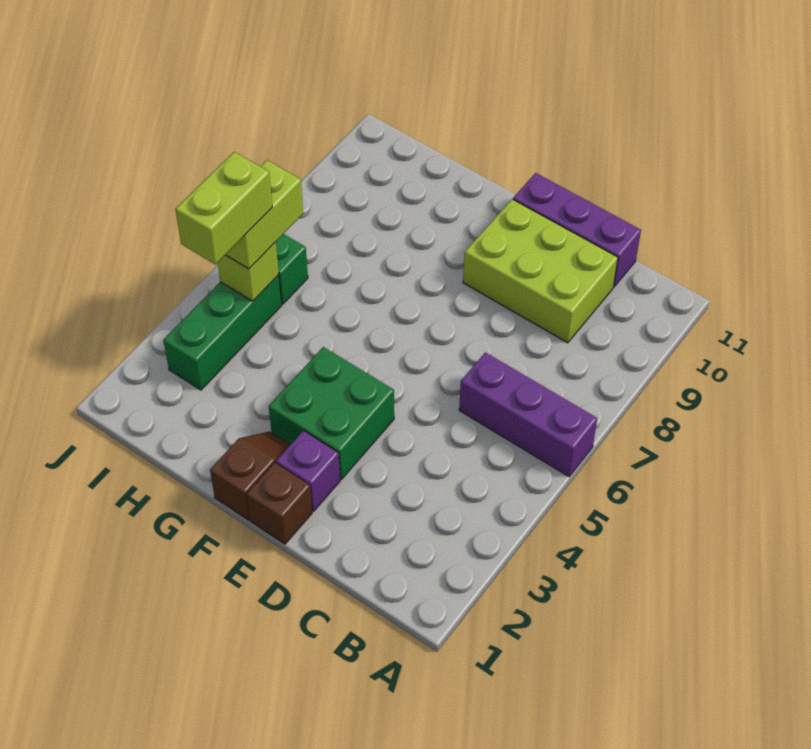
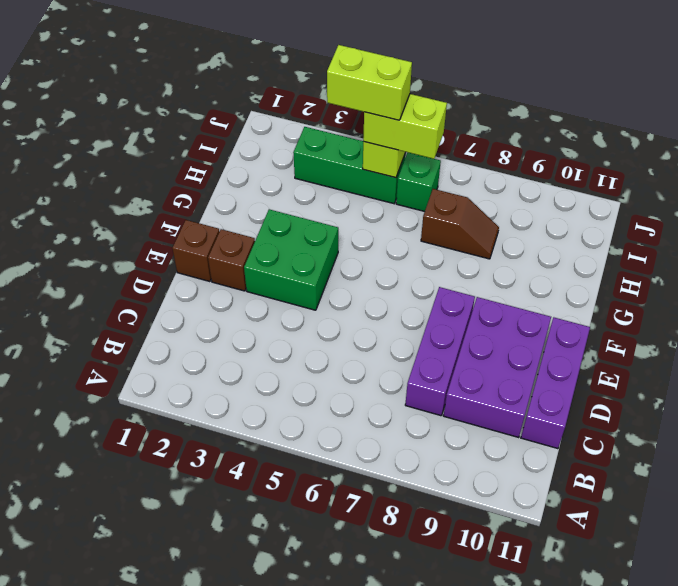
purple 1x3 brick [459,352,597,476] -> purple 1x3 brick moved to [405,287,475,416]
lime 2x3 brick [463,199,618,343] -> purple 2x3 brick [444,297,551,438]
purple 1x1 brick [276,431,340,511] -> brown 1x1 brick [208,229,255,291]
brown 1x2 slope [210,432,290,520] -> brown 1x2 slope moved to [421,189,499,259]

